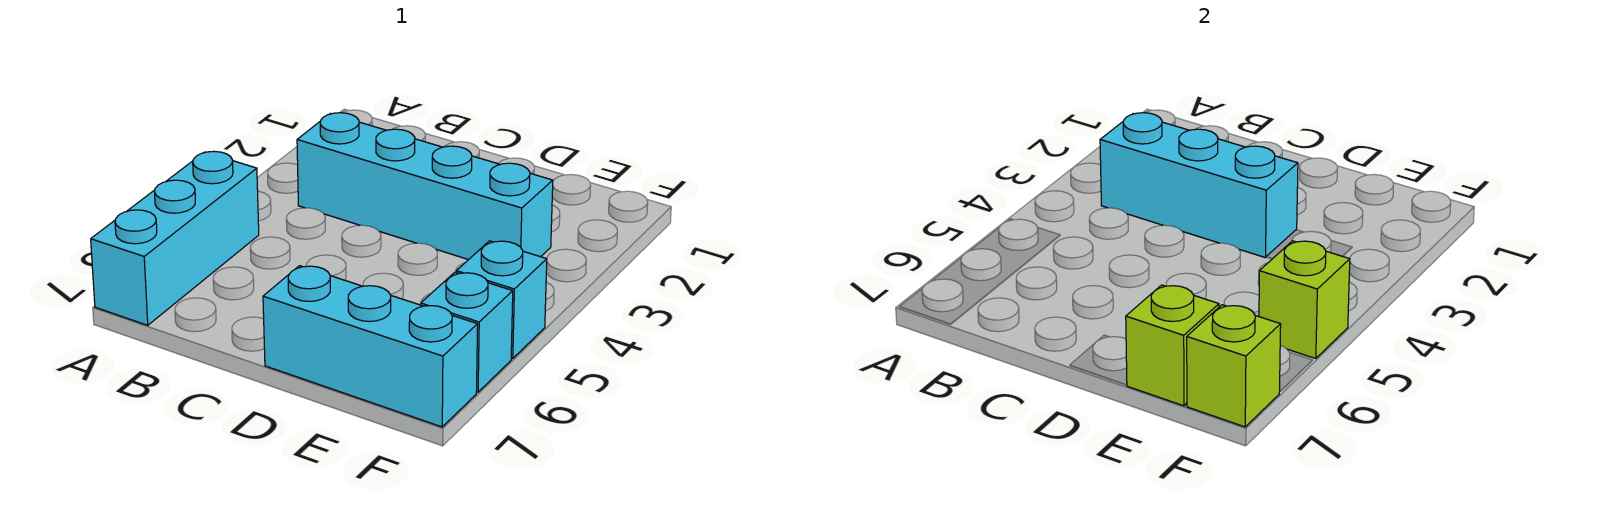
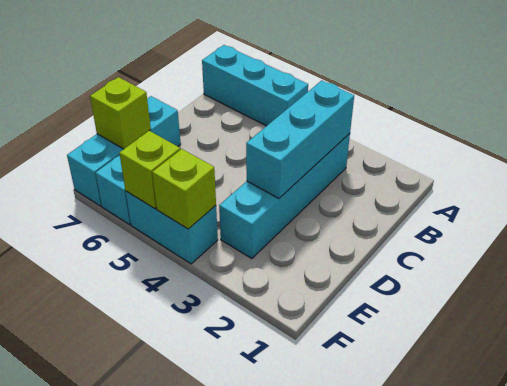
cyan 1x1 brick [456,241,547,359] -> cyan 1x2 brick [126,191,218,264]
lime 1x1 brick [1187,305,1281,427] -> lime 1x1 brick moved to [152,149,216,229]

